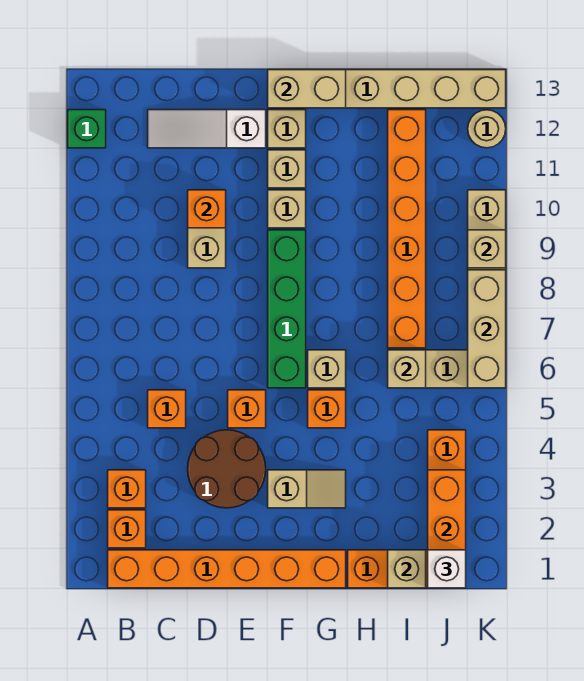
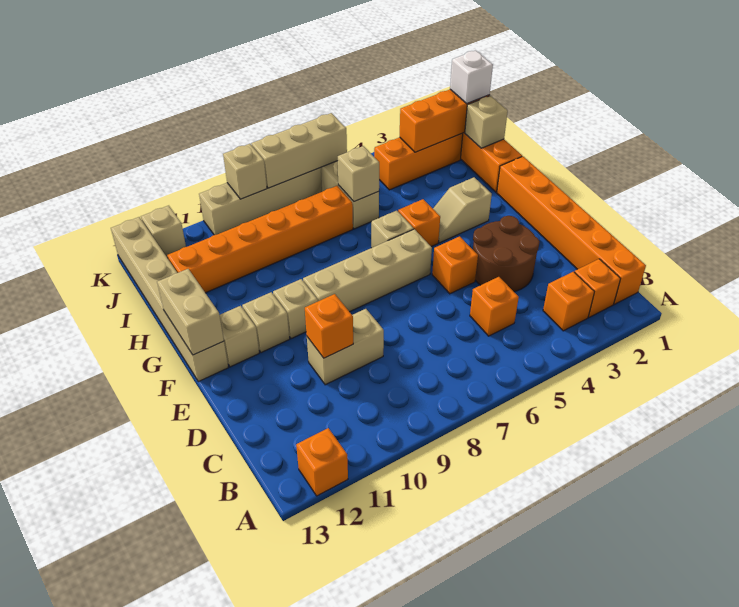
green 1x1 brick [68,110,106,148] -> orange 1x1 brick [296,428,348,496]
white 1x3 slope [148,110,266,148] -> none
tan 1x2 slope [268,470,346,508] -> tan 1x2 slope turned to [433,177,492,243]
green 1x4 brick [268,230,306,388] -> tan 1x4 brick [303,229,432,312]
tan 1x1 round brick [468,110,506,148] -> tan 1x1 brick [141,206,186,258]

